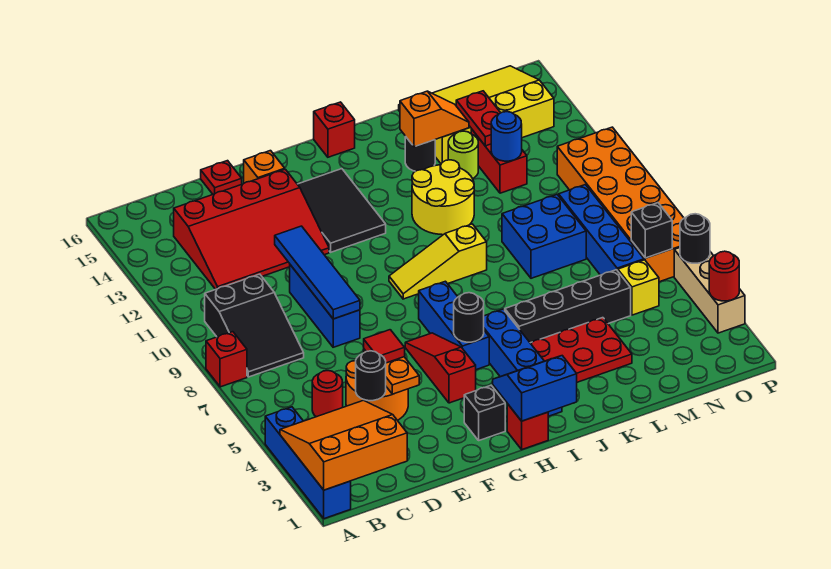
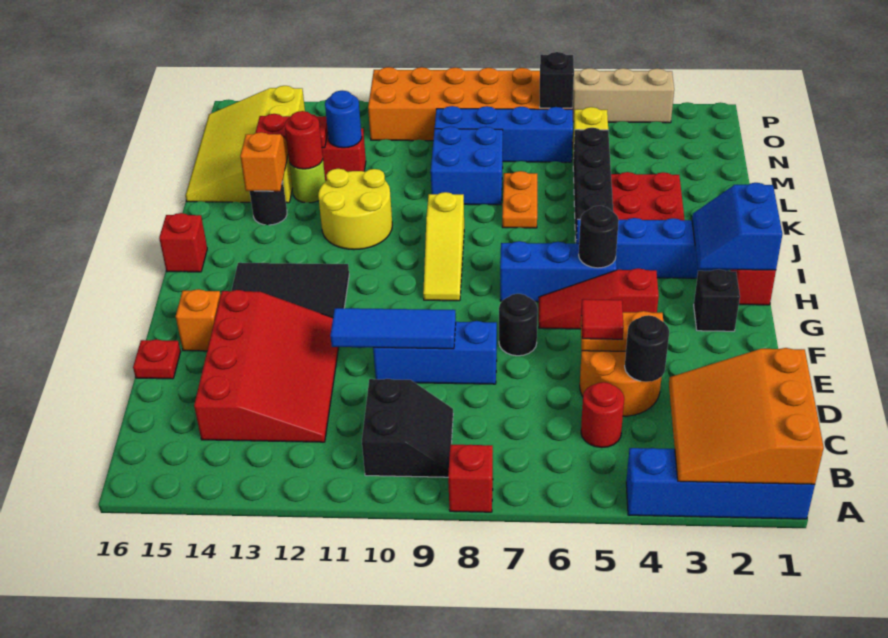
black 2x3 slope [205,274,304,377] -> black 2x2 slope [362,379,453,477]
blue 1x4 tile [275,226,360,319] -> blue 1x3 tile [330,308,456,349]
none -> orange 1x2 plate [502,171,537,228]
red 1x1 round brick [709,251,739,301] -> red 1x1 round brick moved to [285,111,323,169]
black 1x1 round brick [680,214,710,263] -> black 1x1 round brick moved to [499,294,538,356]

